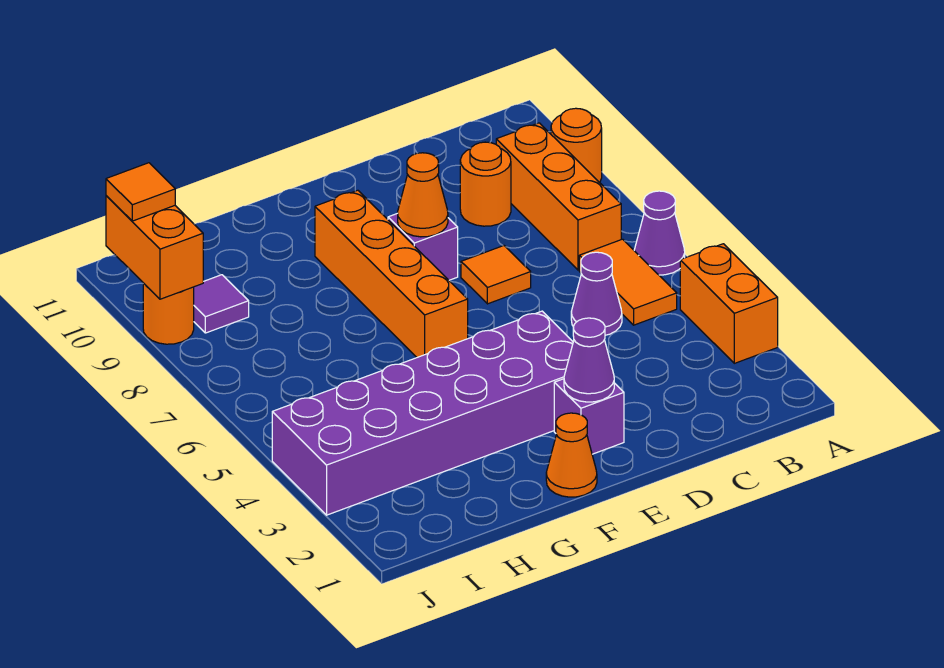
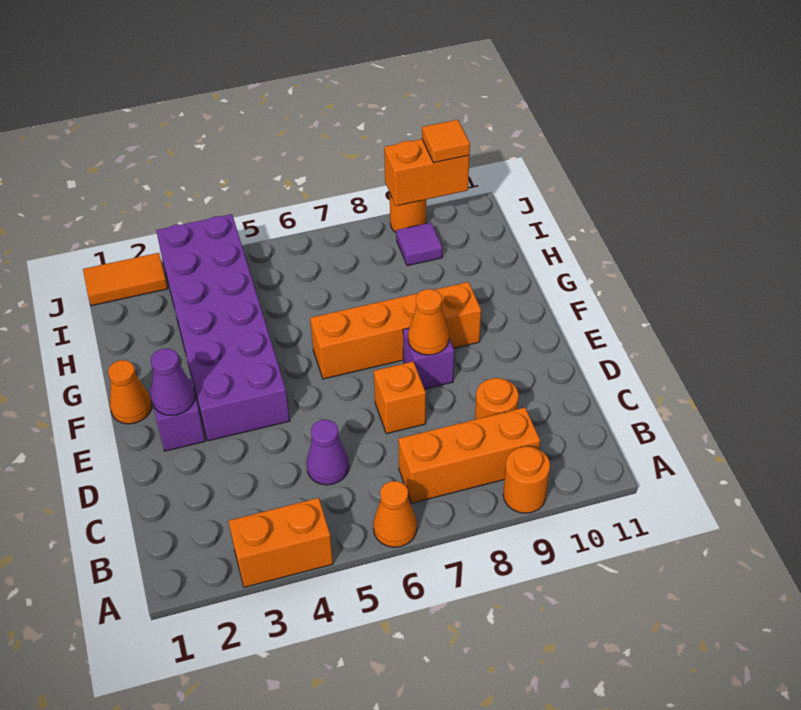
purple 1x1 cone [634,191,685,275] -> orange 1x1 cone [373,481,417,547]
orange 1x2 tile [579,239,677,325] -> orange 1x2 tile moved to [83,253,168,306]
orange 1x1 tile [461,246,531,304] -> orange 1x1 brick [374,362,426,434]

